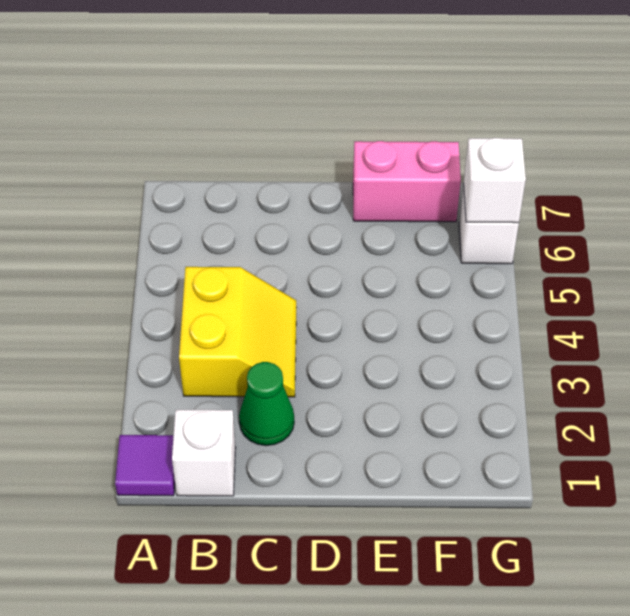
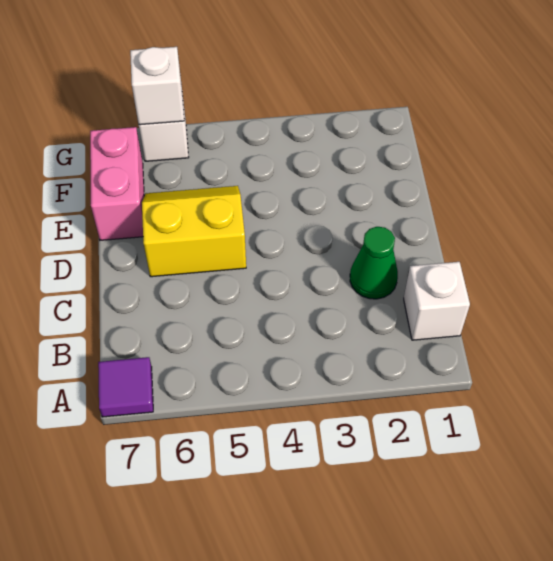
purple 1x1 tile [115,435,175,496] -> purple 1x1 tile moved to [98,357,153,417]
yellow 2x2 slope [179,267,296,397] -> yellow 2x2 slope moved to [142,186,246,277]

